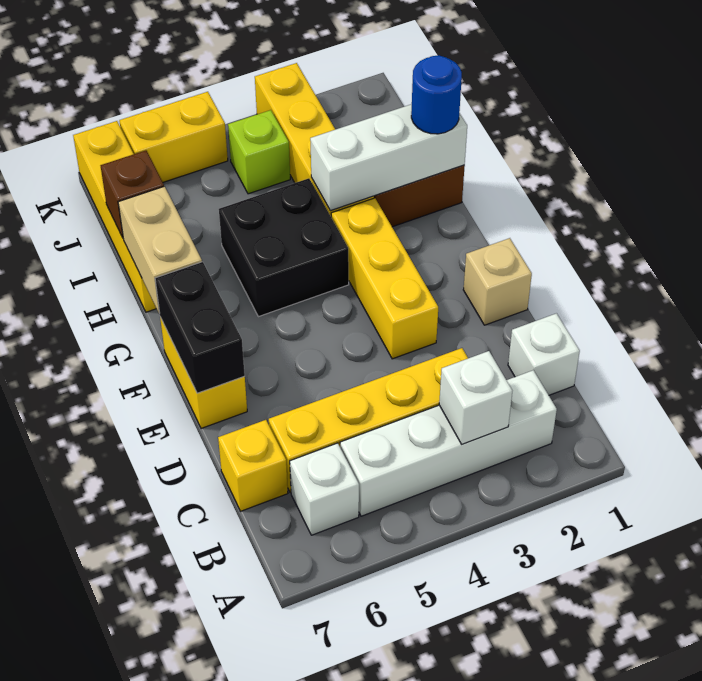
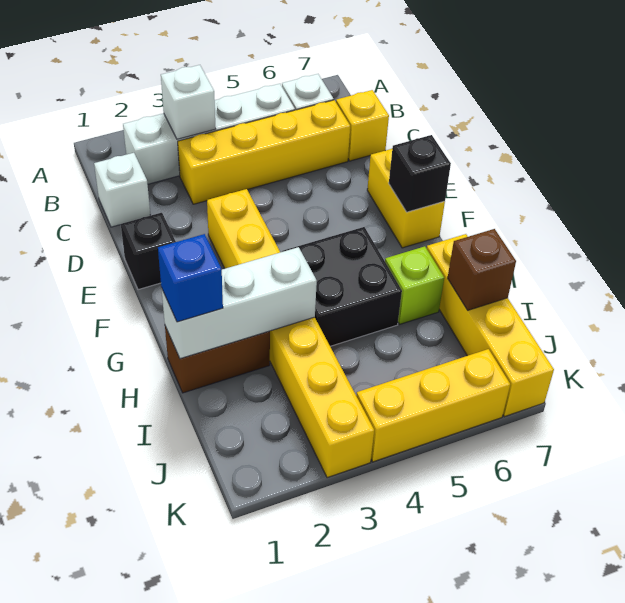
tan 1x1 brick [463,238,532,325] -> black 1x1 brick [121,213,176,290]
black 1x2 brick [155,262,245,393] -> black 1x1 brick [389,135,451,212]
tan 1x2 brick [118,186,202,314] -> none
blue 1x1 round brick [411,55,462,134] -> blue 1x1 brick [158,234,223,322]
lime 1x1 brick [228,110,290,194] -> lime 1x1 brick moved to [385,246,444,324]
yellow 1x2 brick [119,92,228,182] -> yellow 1x3 brick [357,349,510,462]

